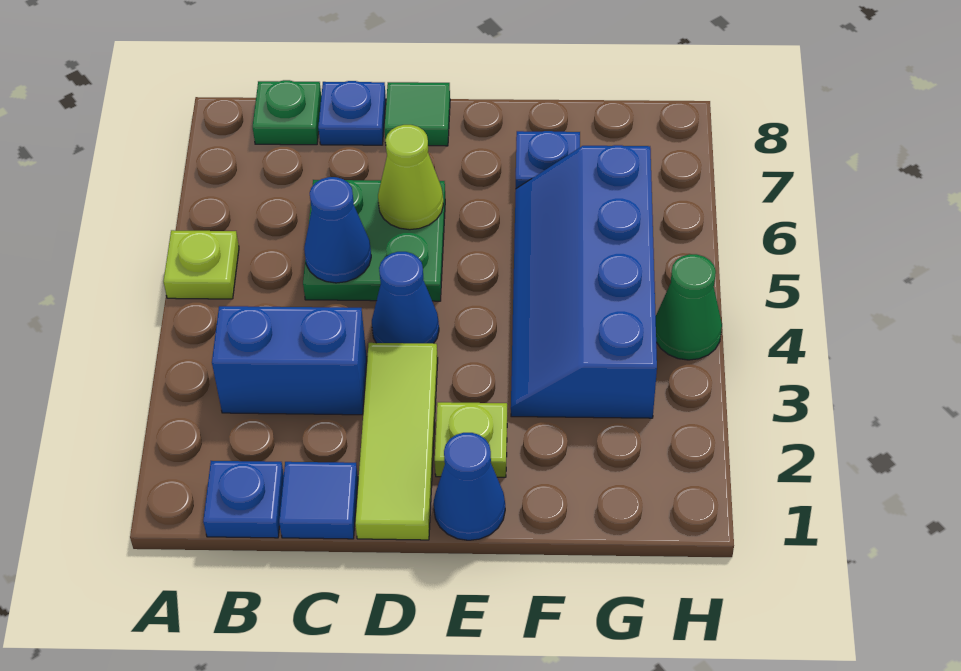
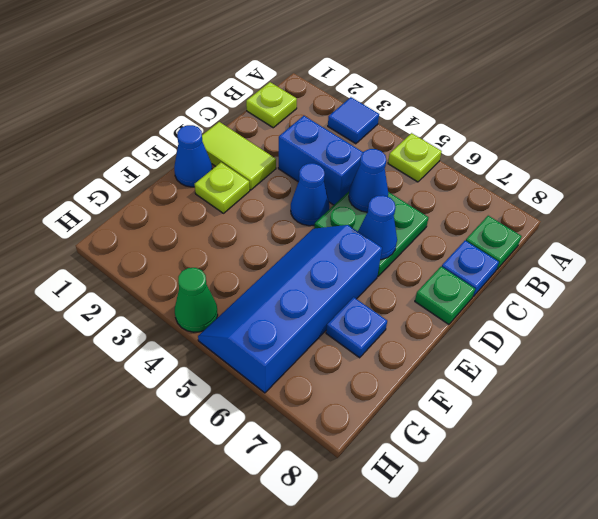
blue 1x1 plate [203,461,284,538] -> lime 1x1 plate [246,82,297,128]
blue 1x2 brick [212,306,367,415] -> blue 1x2 brick turned to [278,116,363,205]
blue 1x1 tile [279,462,358,539] -> blue 1x1 tile moved to [328,97,379,144]
lime 1x3 tile [355,343,438,540] -> lime 1x2 tile [202,122,276,190]
lime 1x1 cone [378,125,443,230] -> blue 1x1 cone [358,195,397,260]
green 1x1 tile [384,82,450,146] -> green 1x1 plate [415,266,475,324]
blue 2x4 slope [511,145,657,418] -> blue 2x4 slope turned to [198,225,382,393]

